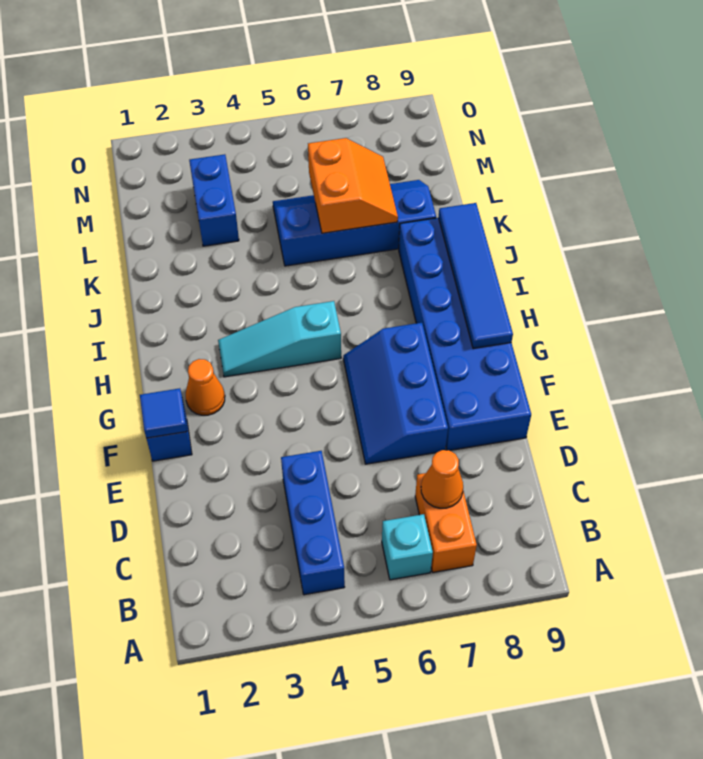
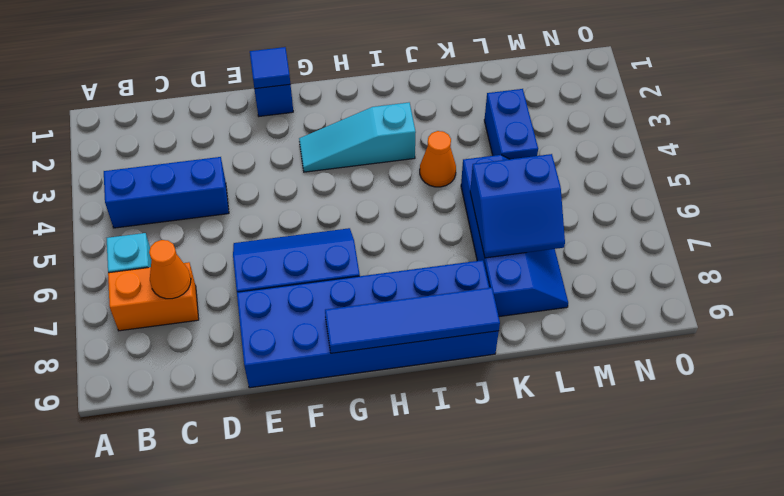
orange 1x1 cone [186,359,225,415] -> orange 1x1 cone moved to [420,131,456,187]
cyan 1x3 slope [218,301,341,377] -> cyan 1x3 slope turned to [299,103,416,172]
orange 2x2 slope [308,138,398,233] -> blue 2x2 slope [470,154,565,258]
blue 1x2 brick [189,154,239,246] -> blue 1x2 brick turned to [484,89,538,159]

